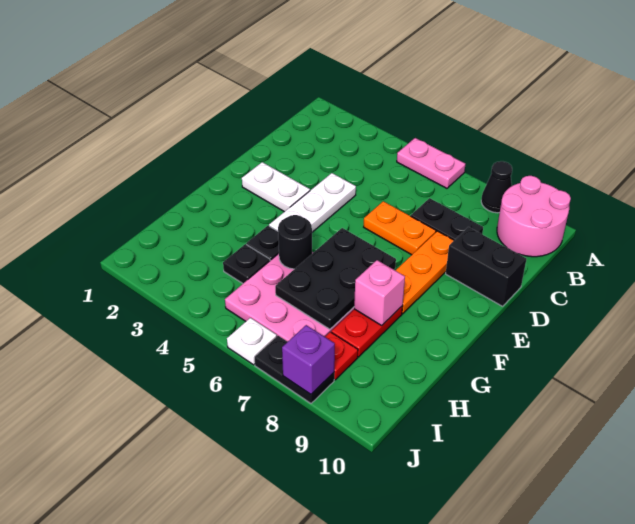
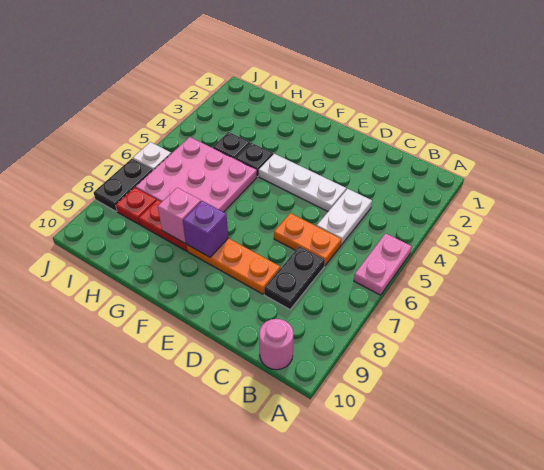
black 1x1 cone [481,161,512,213] -> none
pink 2x2 round brick [497,176,571,257] -> pink 1x1 round brick [259,319,294,370]
orange 1x2 plate [364,201,436,255] -> orange 1x2 plate turned to [274,213,341,266]
black 1x2 brick [446,227,526,306] -> none
white 1x2 plate [242,162,310,212] -> white 1x2 plate moved to [317,189,372,245]
black 2x3 plate [275,228,396,329] -> none
black 1x1 round brick [278,215,312,269] -> none
purple 1x1 brick [282,325,335,394] -> purple 1x1 brick moved to [183,201,228,257]

